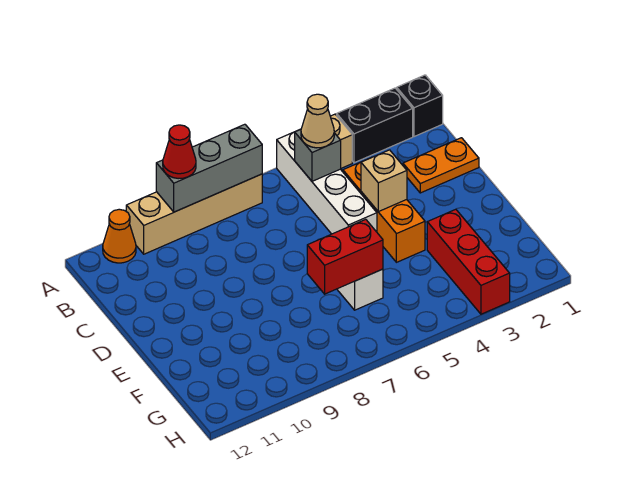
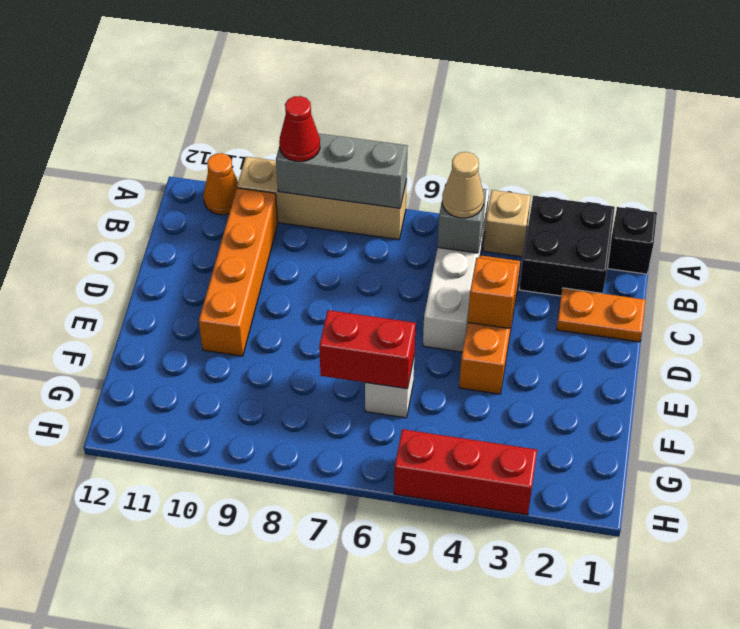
black 1x2 brick [337,88,413,163] -> black 2x2 brick [519,196,615,296]
none -> orange 1x4 brick [199,188,278,356]
tan 1x1 brick [361,150,407,212] -> orange 1x1 brick [468,258,518,328]
red 1x3 brick [427,209,510,314] -> red 1x3 brick turned to [394,429,537,515]

